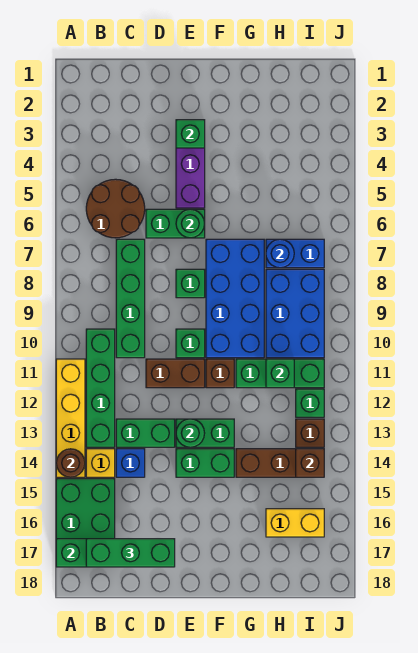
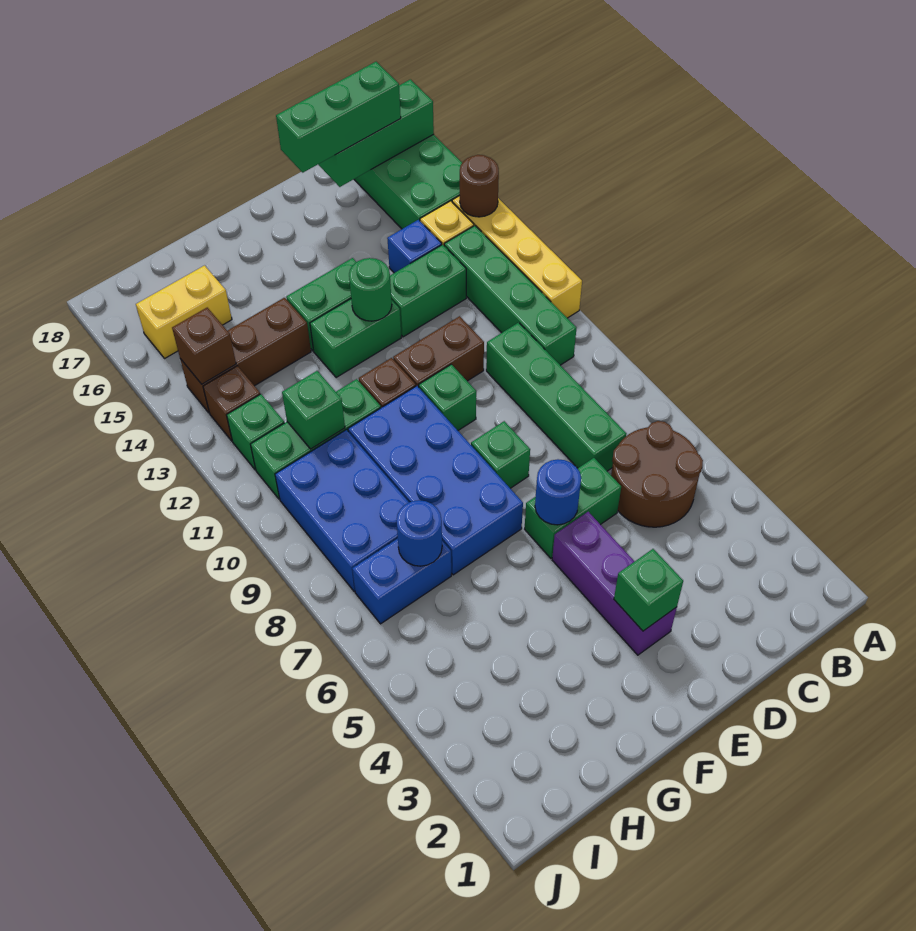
green 1x1 round brick [176,209,205,238] -> blue 1x1 round brick [535,459,581,525]

